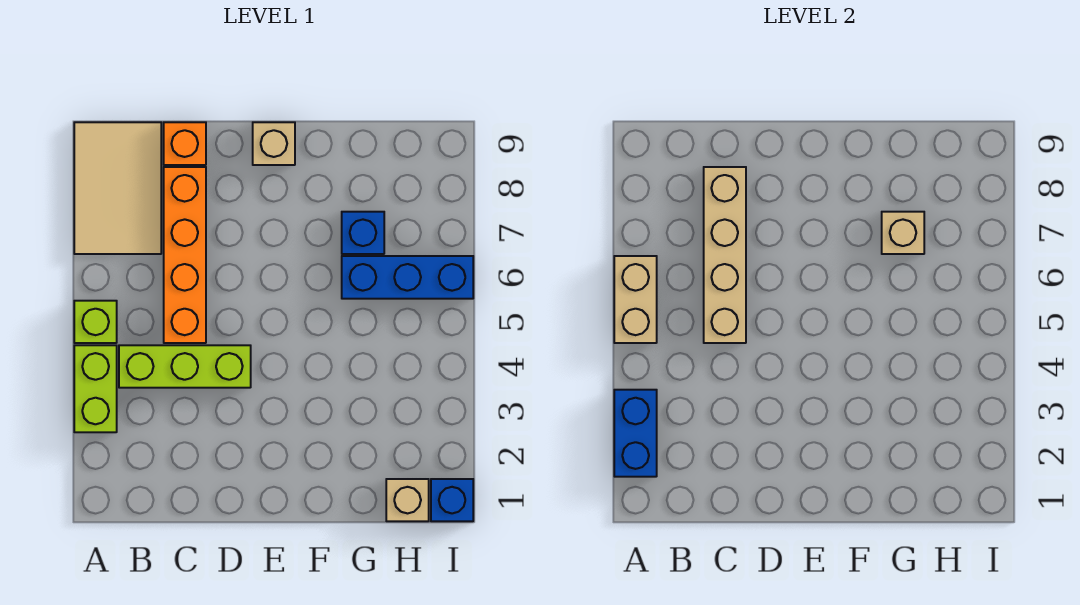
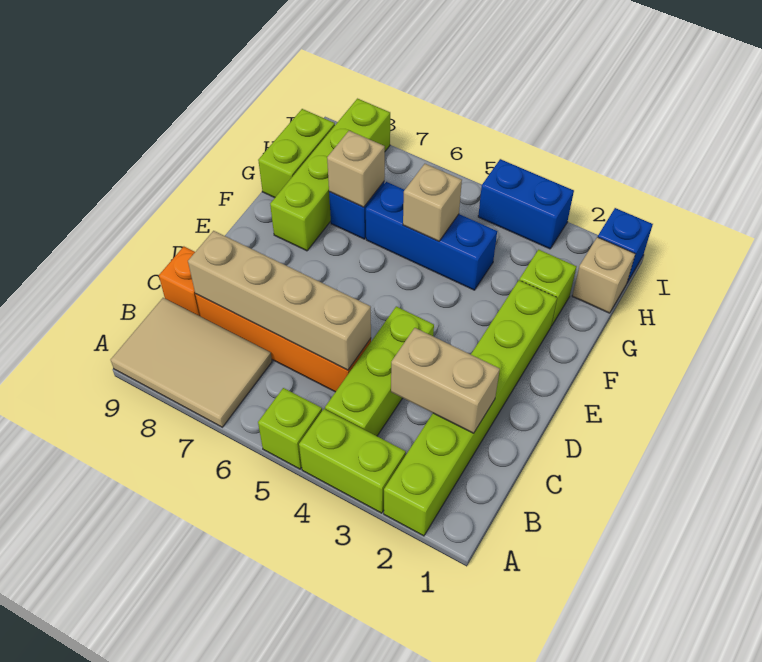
none -> lime 1x6 brick [384,280,557,536]
blue 1x2 brick [614,390,657,477] -> blue 1x2 brick moved to [478,159,574,249]
tan 1x2 brick [614,256,657,343] -> tan 1x2 brick moved to [391,328,500,433]
tan 1x1 brick [253,122,295,165] -> tan 1x1 brick moved to [403,164,462,241]
none -> lime 1x4 brick [270,99,390,251]
none -> lime 1x1 brick [519,250,577,326]
blue 1x3 brick [342,256,473,299] -> blue 1x3 brick turned to [366,182,497,290]
none -> lime 1x2 brick [258,109,335,198]

